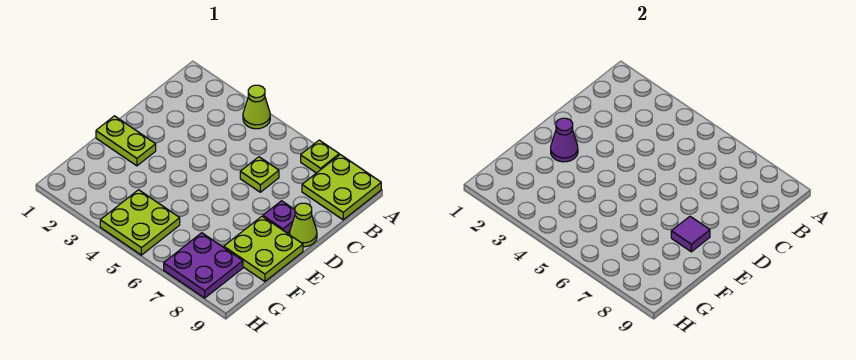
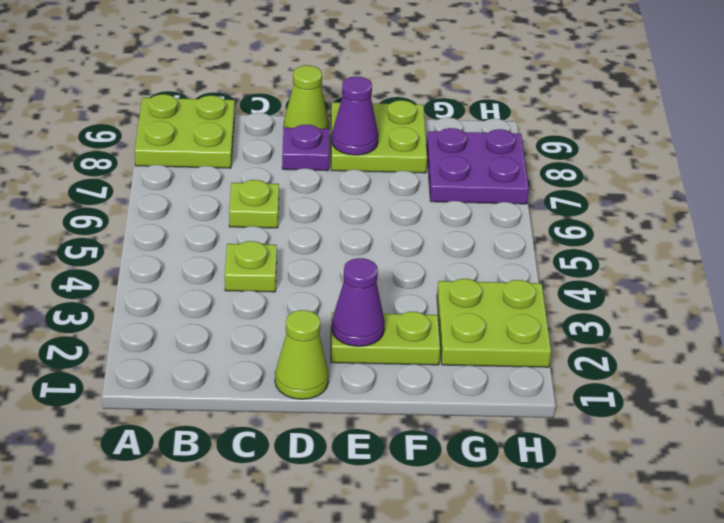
lime 1x1 cone [243,85,270,129] -> lime 1x1 cone moved to [275,310,329,399]
lime 1x1 plate [301,140,339,173] -> lime 1x1 plate moved to [225,241,277,292]
lime 1x2 plate [96,116,156,166] -> lime 1x2 plate turned to [331,312,440,365]
purple 1x1 tile [671,216,710,252] -> purple 1x1 cone [332,76,378,155]
lime 2x2 plate [100,190,180,255] -> lime 2x2 plate moved to [437,279,551,367]

